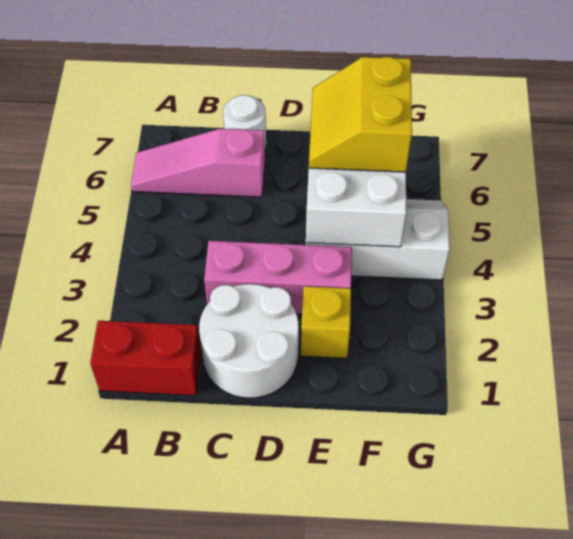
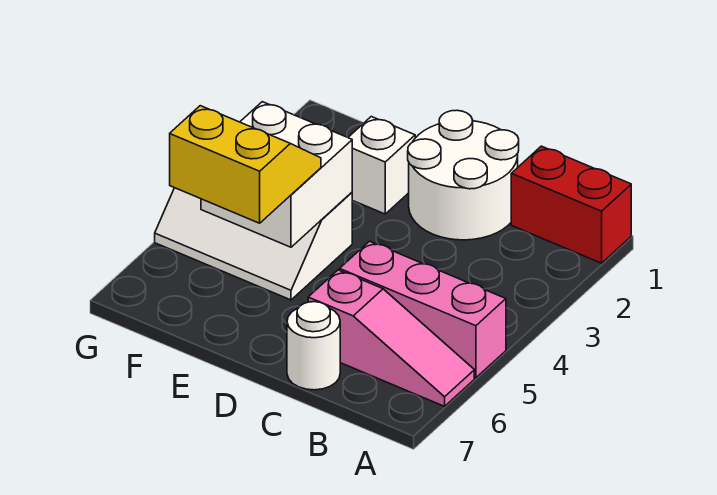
pink 1x3 brick [204,241,352,314] -> pink 1x3 brick moved to [340,241,506,378]
yellow 1x1 brick [301,286,351,358] -> white 1x1 brick [348,117,415,214]
yellow 2x2 slope [309,57,412,172] -> yellow 2x2 slope turned to [170,106,321,223]

